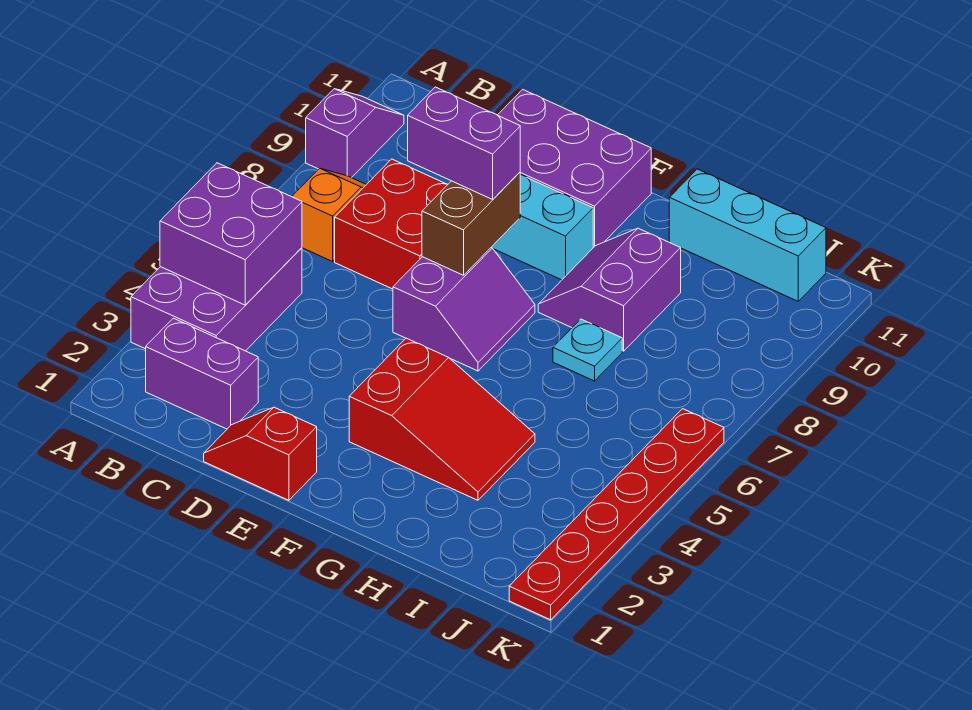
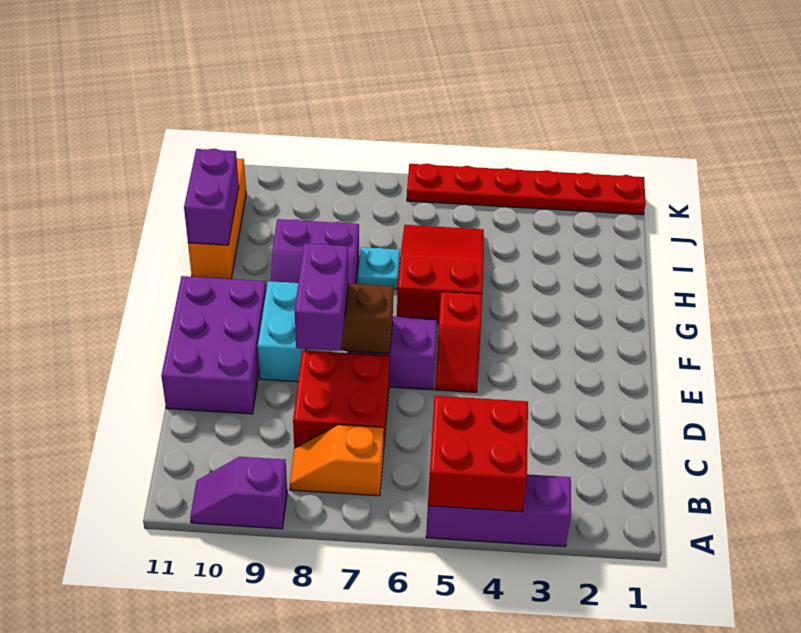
purple 2x3 brick [131,248,302,351] -> purple 1x3 brick [426,474,571,547]
purple 2x2 brick [160,163,302,305] -> red 2x2 brick [428,396,528,512]
purple 1x2 brick [146,318,258,429] -> purple 1x2 brick moved to [184,149,239,245]
red 1x2 slope [204,407,317,500] -> red 1x2 slope moved to [435,291,482,392]
red 2x3 slope [349,338,535,500] -> red 2x3 slope moved to [397,225,484,324]
cyan 1x3 brick [669,169,826,301] -> orange 1x3 brick [188,158,246,279]

